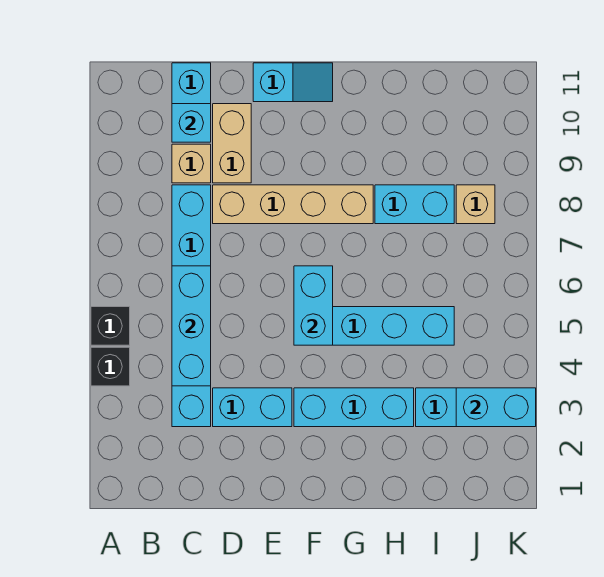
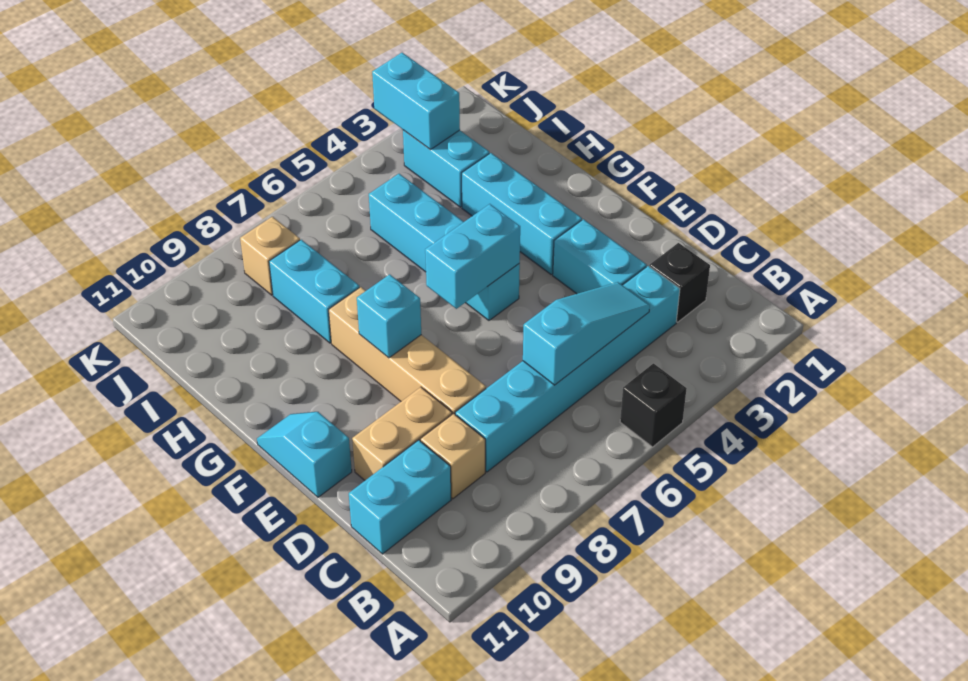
black 1x1 brick [91,347,130,386] -> black 1x1 brick moved to [650,243,710,322]
cyan 1x3 brick [172,266,211,386] -> cyan 1x3 slope [523,282,650,385]
cyan 1x1 brick [172,104,211,142] -> cyan 1x1 brick moved to [357,274,421,358]

